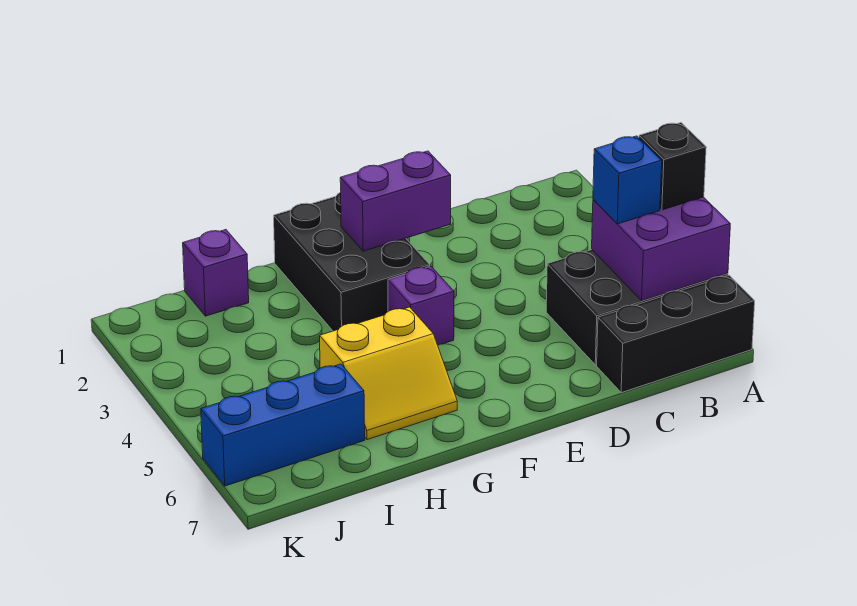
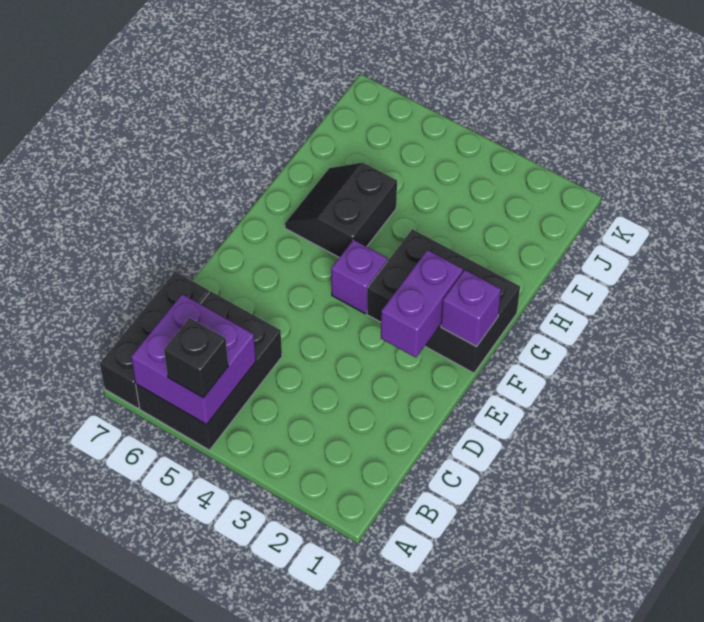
blue 1x1 brick [593,136,662,224] -> none
yellow 2x2 slope [320,307,457,440] -> black 2x2 slope [285,162,397,257]
purple 1x1 brick [183,230,249,316] -> purple 1x1 brick moved to [441,270,501,347]
blue 1x3 brick [201,364,365,486] -> none

